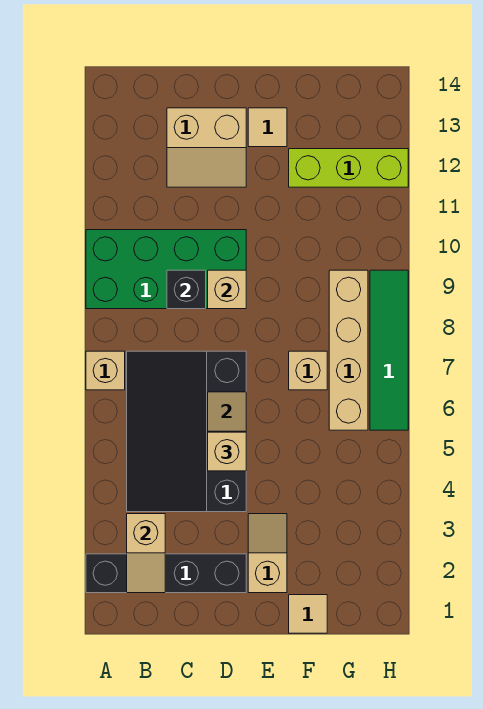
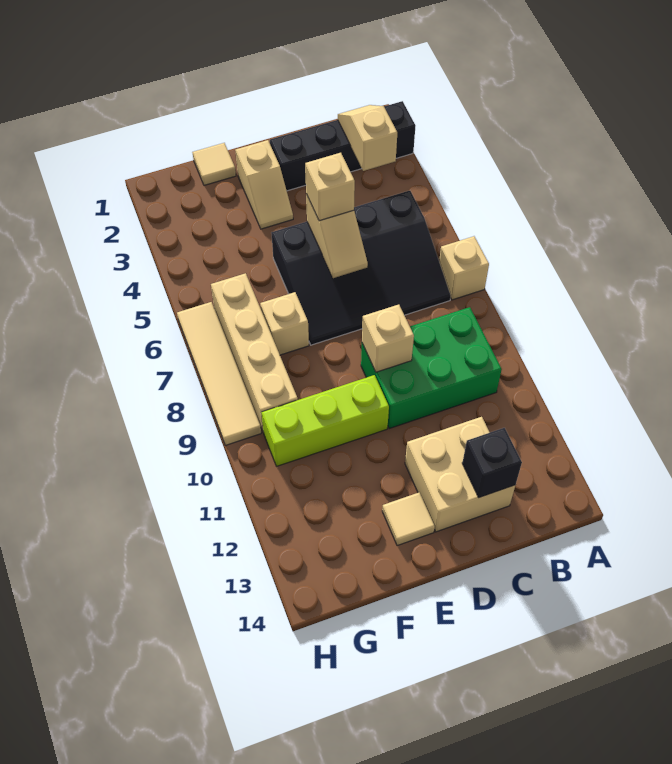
green 2x4 brick [86,230,246,309] -> green 2x3 brick [361,307,502,429]
black 3x4 slope [127,351,246,512] -> black 3x4 slope turned to [271,191,451,345]
black 1x1 brick [167,270,206,309] -> black 1x1 brick moved to [462,428,522,498]
tan 2x2 slope [167,108,246,187] -> tan 2x2 brick [405,417,515,532]
lime 1x3 brick [289,149,408,187] -> lime 1x3 brick moved to [262,375,389,466]
green 1x4 tile [370,270,408,430] -> tan 1x4 tile [177,302,261,445]

